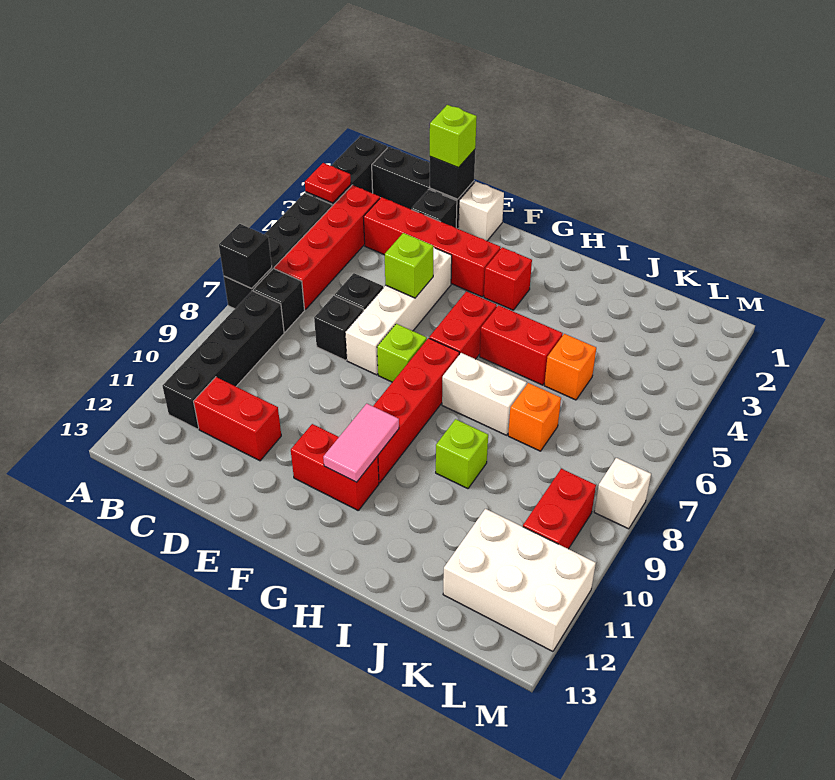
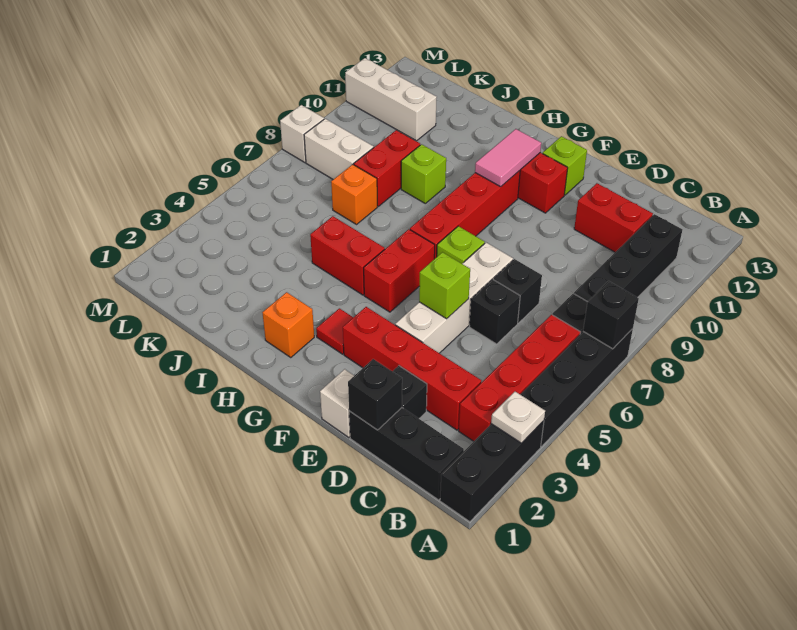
red 1x1 plate [305,163,351,203] -> white 1x1 plate [491,392,545,443]
lime 1x1 brick [430,105,477,168] -> lime 1x1 brick moved to [543,136,587,195]
red 1x1 brick [484,247,532,310] -> red 1x1 tile [316,308,353,354]
white 1x2 brick [442,353,527,435] -> white 1x2 brick moved to [304,119,374,179]
orange 1x1 brick [544,334,596,400] -> orange 1x1 brick moved to [262,292,314,357]
white 2x3 brick [443,509,596,651] -> white 1x3 brick [345,58,437,141]
red 1x2 brick [523,469,596,549] -> red 1x2 brick moved to [354,130,420,206]

